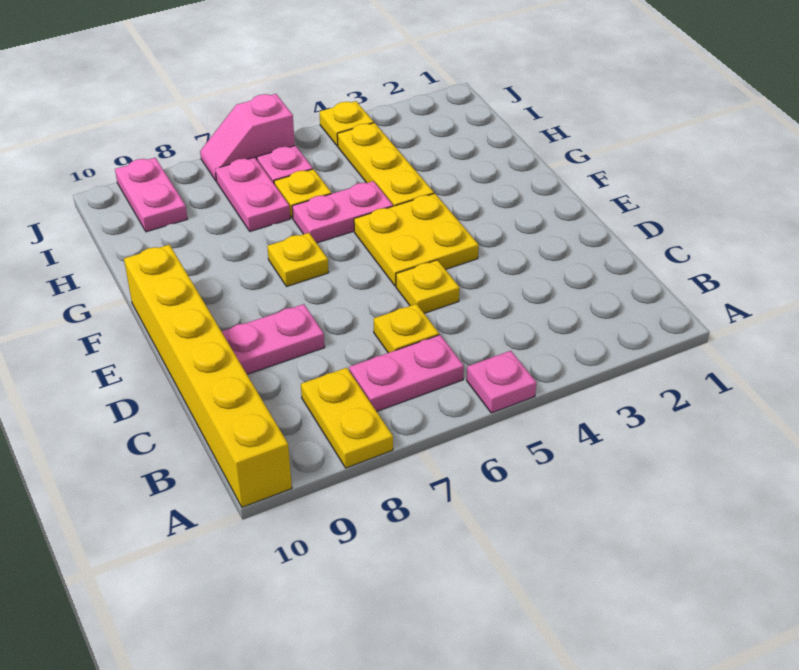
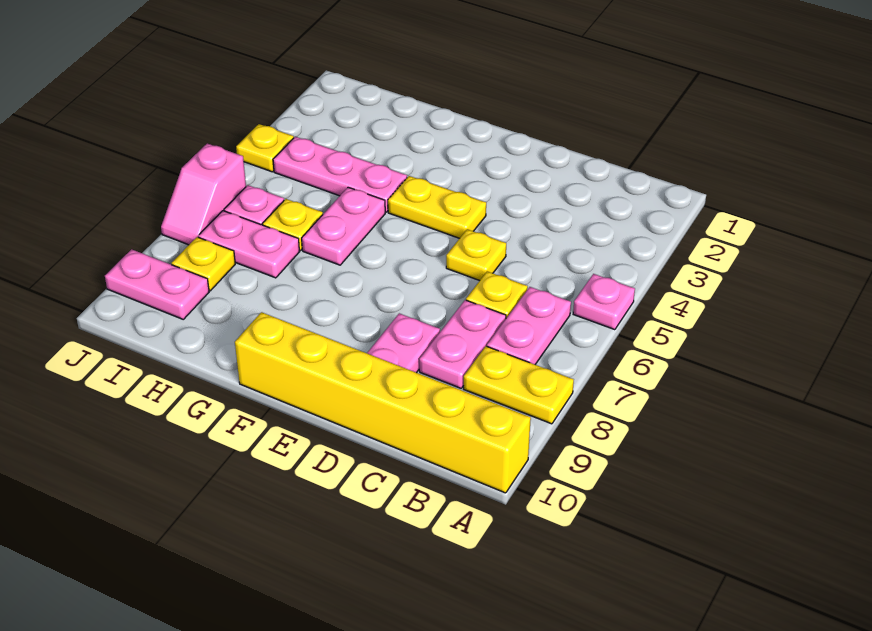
none -> pink 1x2 plate [419,300,506,388]
yellow 2x2 plate [354,193,479,286] -> yellow 1x2 plate [388,176,486,238]
yellow 1x1 plate [267,233,329,287] -> yellow 1x1 plate moved to [171,237,235,291]
yellow 1x3 plate [337,123,434,206] -> pink 1x3 plate [273,137,407,212]

